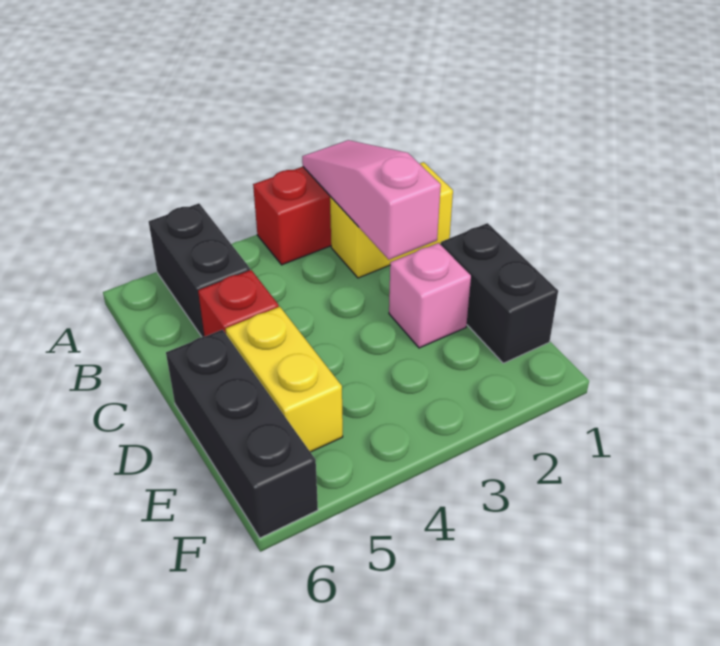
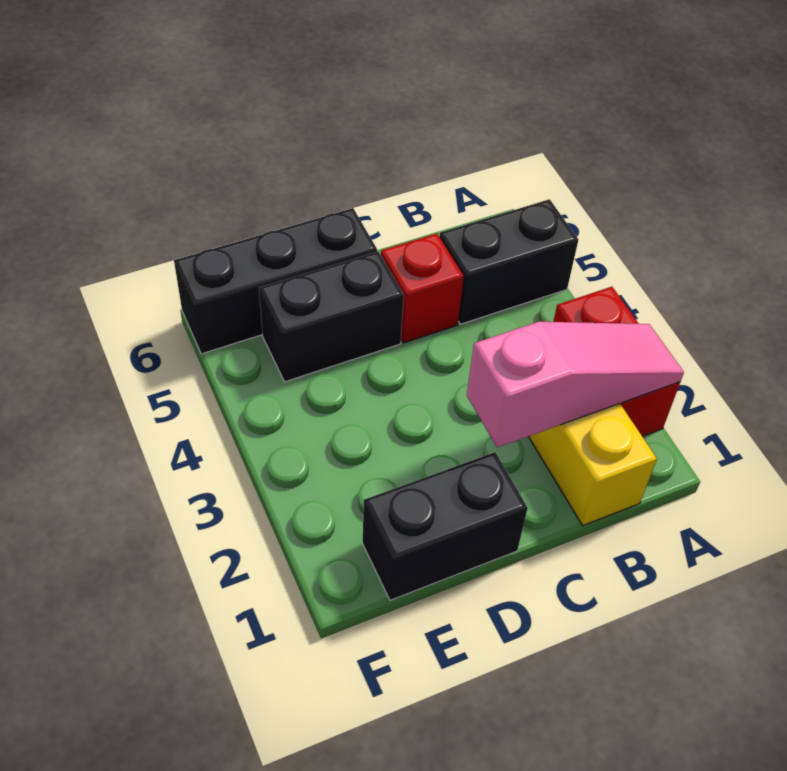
pink 1x1 brick [389,243,471,348] -> none
yellow 1x2 brick [226,307,343,452] -> black 1x2 brick [259,251,404,382]

